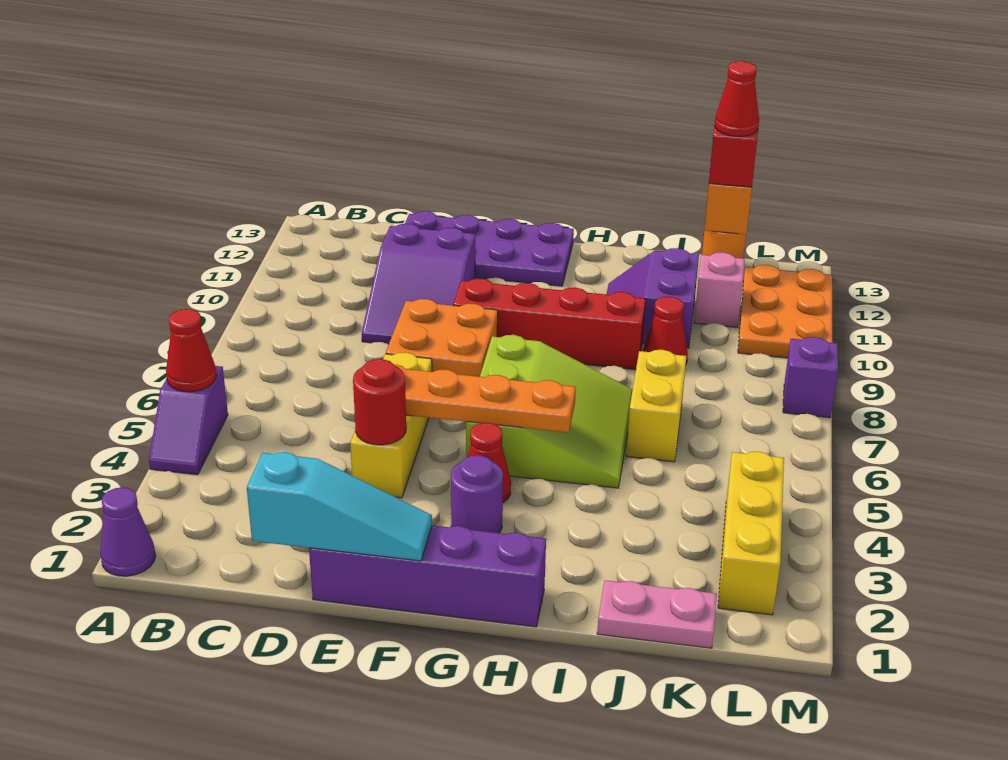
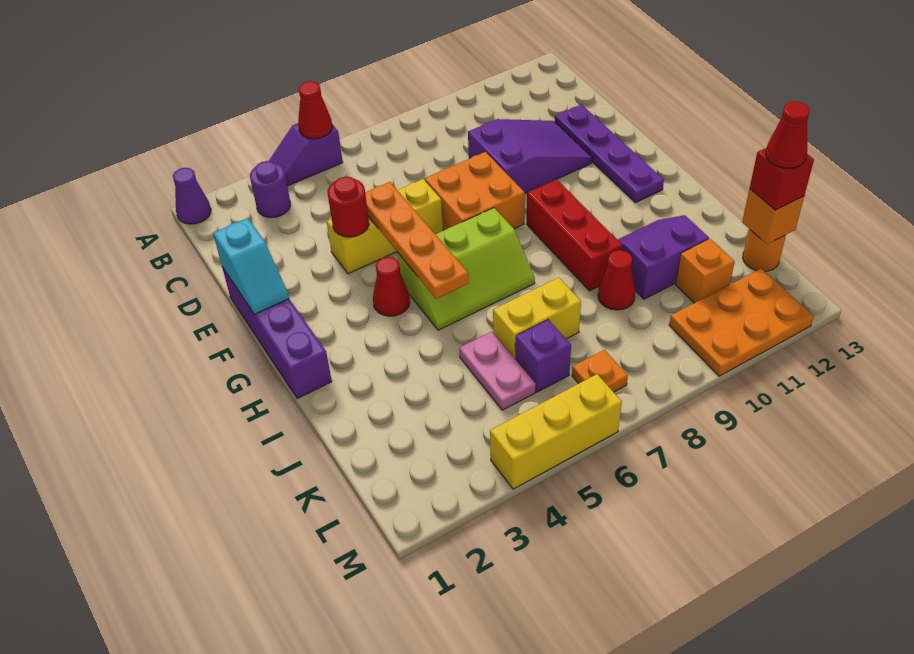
cyan 1x3 slope [247,452,432,561] -> cyan 1x2 slope [213,218,289,314]
purple 2x3 slope [362,224,475,344] -> purple 2x3 slope turned to [468,119,592,193]
purple 2x4 plate [405,211,574,286] -> purple 1x4 plate [555,104,664,203]
red 1x4 brick [453,278,645,370] -> red 1x3 brick [527,179,622,291]
purple 1x1 round brick [451,455,503,533] -> purple 1x1 round brick moved to [250,161,290,218]
lime 3x3 slope [466,335,633,488] -> lime 2x3 slope [397,208,535,330]
pink 1x2 plate [597,580,717,648] -> pink 1x2 plate moved to [459,332,535,410]
pink 1x1 brick [694,252,745,327] -> orange 1x1 brick [676,239,735,303]
yellow 1x3 brick [718,452,784,615] -> yellow 1x3 brick moved to [490,374,622,489]
none -> orange 1x1 plate [572,350,628,392]
purple 1x1 brick [783,337,838,418] -> purple 1x1 brick moved to [515,319,571,392]

